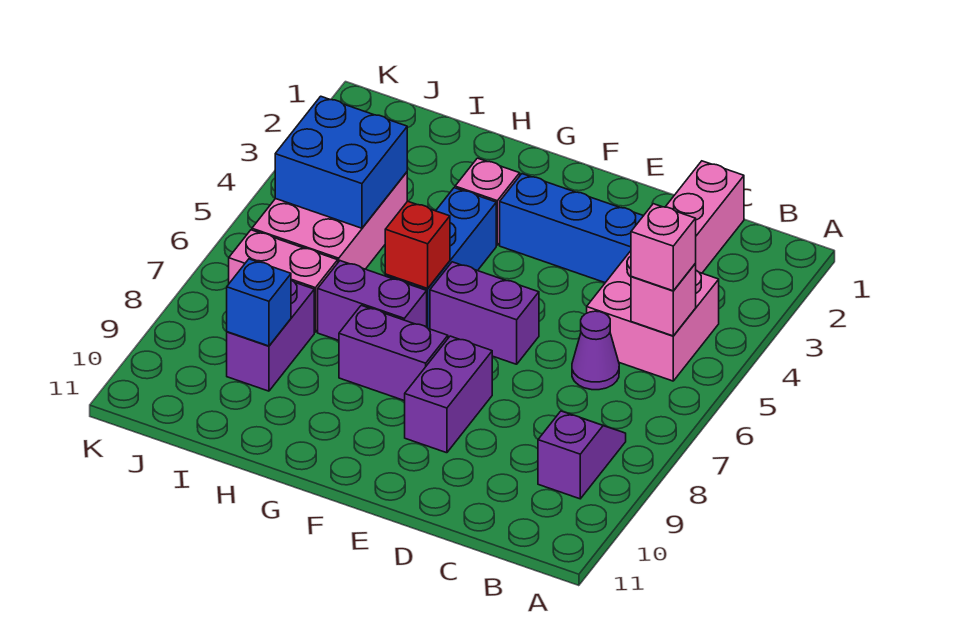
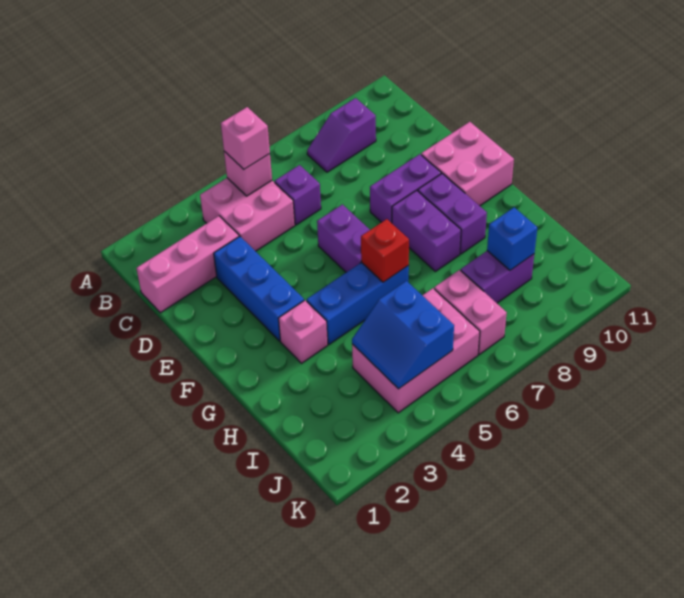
purple 1x1 cone [572,311,619,390] -> purple 1x1 brick [275,165,321,225]
none -> pink 2x2 brick [421,122,514,206]
purple 1x2 brick [318,261,427,340] -> purple 1x2 brick moved to [418,174,487,254]
blue 2x2 brick [275,96,407,228] -> blue 2x2 slope [352,281,454,389]

